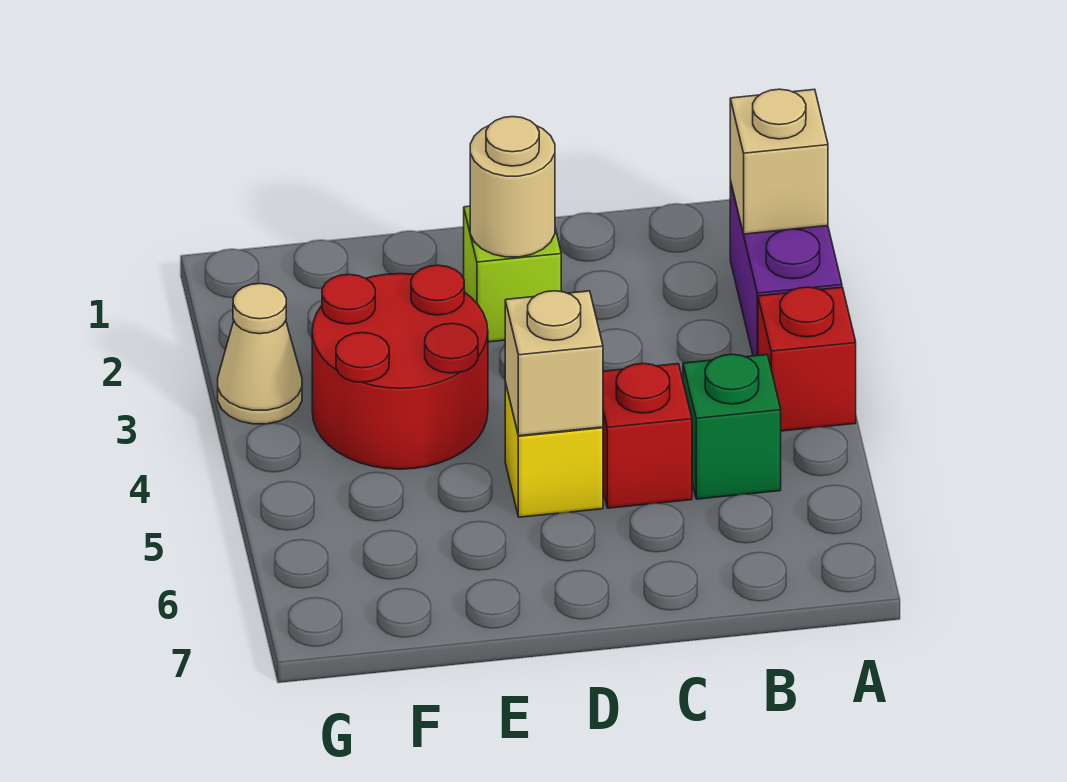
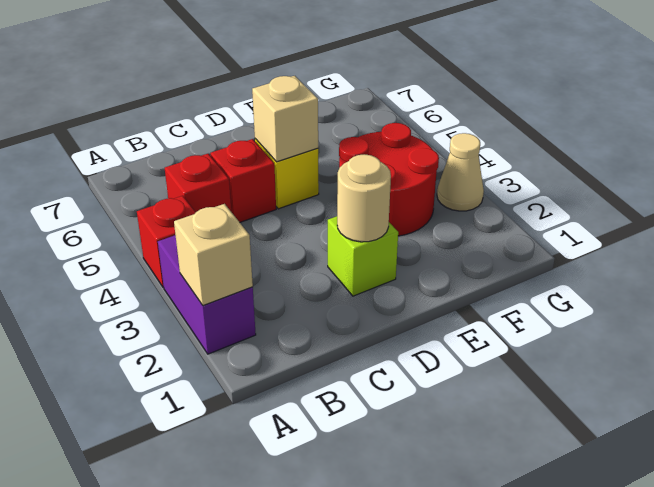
green 1x1 brick [683,354,781,499] -> red 1x1 brick [165,154,231,212]

